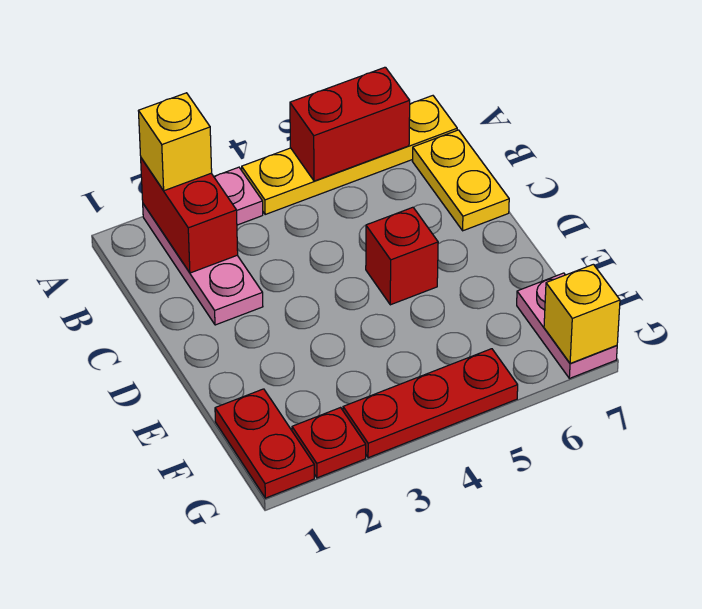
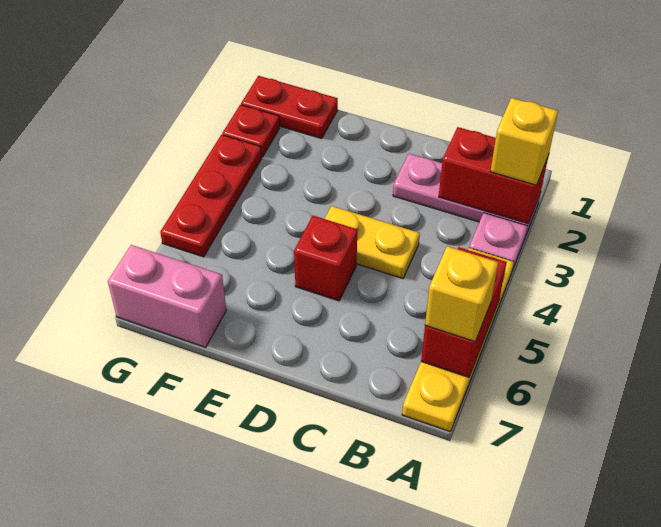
yellow 1x2 plate [412,130,509,231] -> yellow 1x2 plate moved to [325,206,420,279]
pink 1x2 plate [517,273,617,378] -> pink 1x2 brick [108,245,226,347]
yellow 1x1 brick [544,264,620,364] -> yellow 1x1 brick moved to [425,246,498,342]

